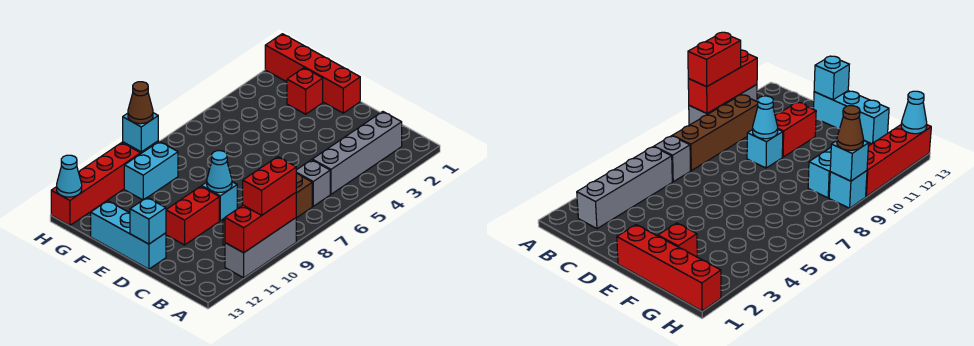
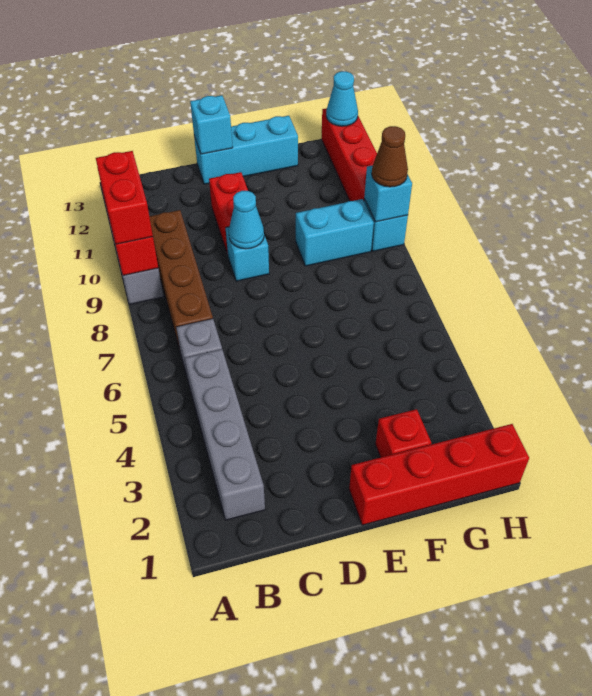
cyan 1x2 brick [124,141,178,200] -> cyan 1x2 brick turned to [296,199,374,266]

